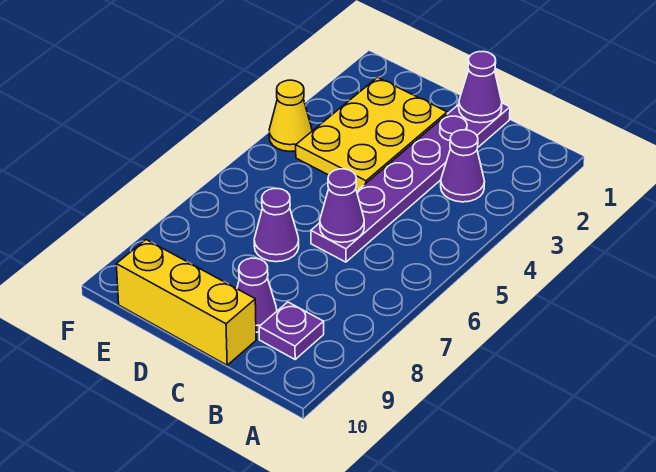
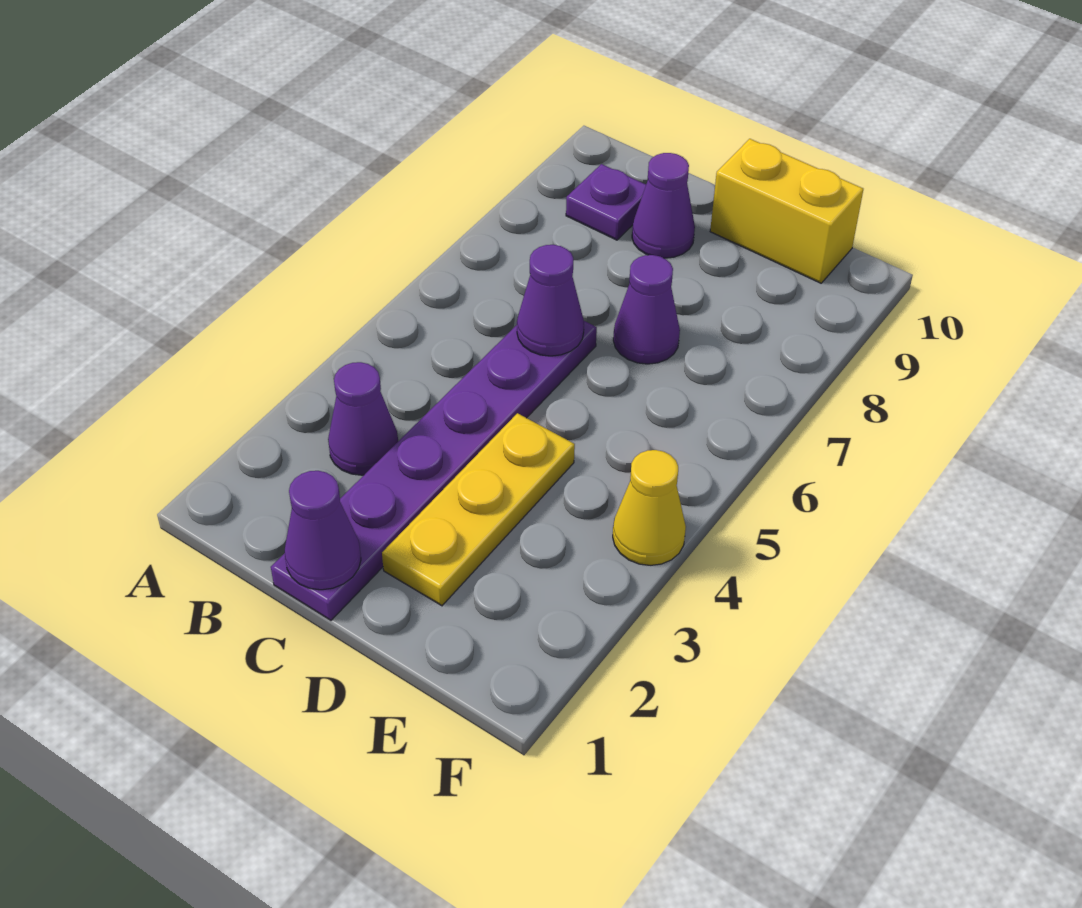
yellow 1x3 brick [116,240,256,365] -> yellow 1x2 brick [710,139,863,283]
yellow 2x3 plate [296,77,447,190] -> yellow 1x3 plate [382,413,575,606]

